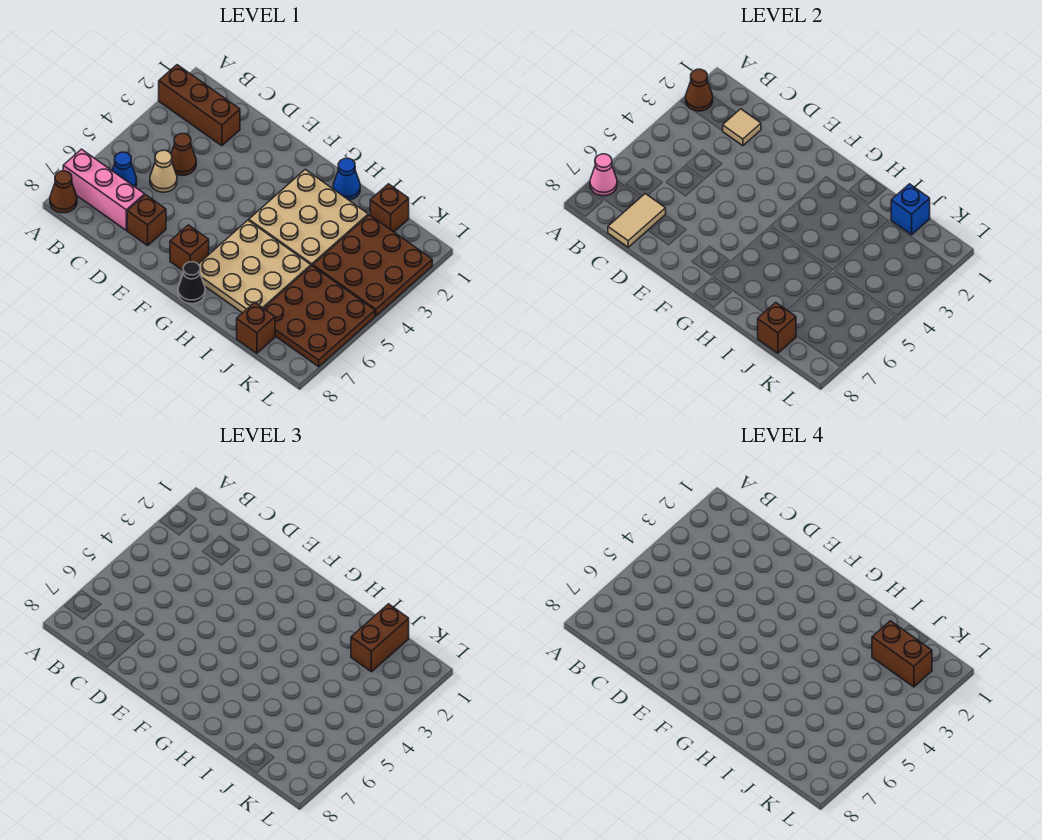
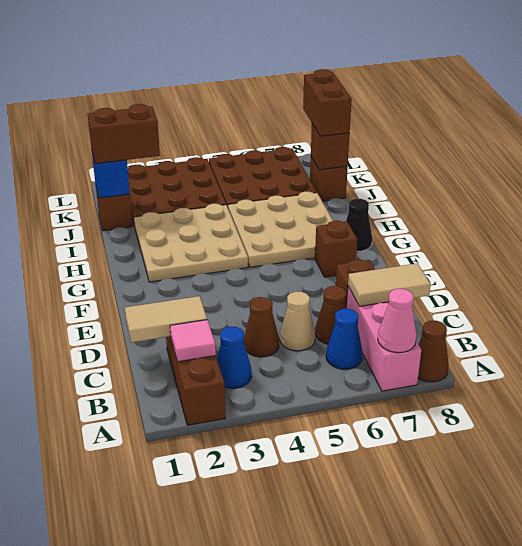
brown 1x1 cone [686,69,713,111] -> brown 1x1 cone moved to [315,286,347,344]
none -> pink 1x1 tile [170,320,216,362]
tan 1x1 tile [723,109,761,146] -> tan 1x2 tile [125,296,207,342]
blue 1x1 cone [333,158,360,200] -> blue 1x1 cone moved to [217,327,251,388]
brown 1x2 brick [872,621,932,687] -> brown 1x2 brick moved to [303,69,352,136]

